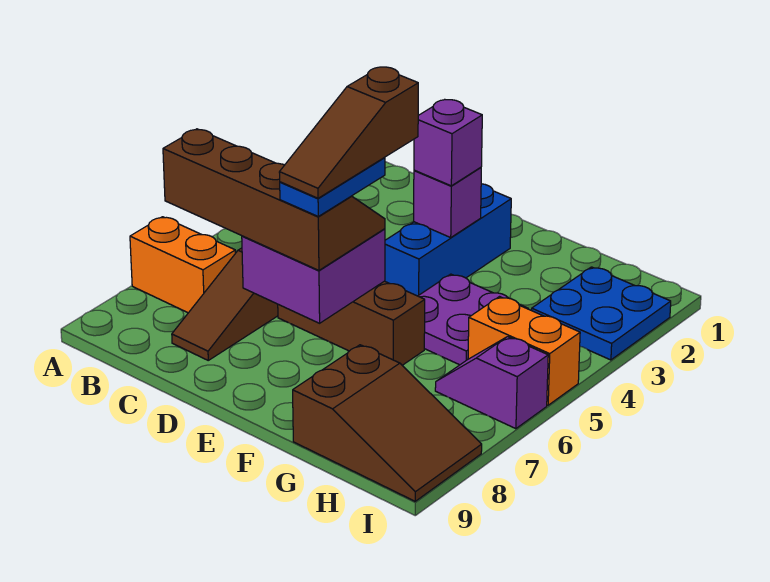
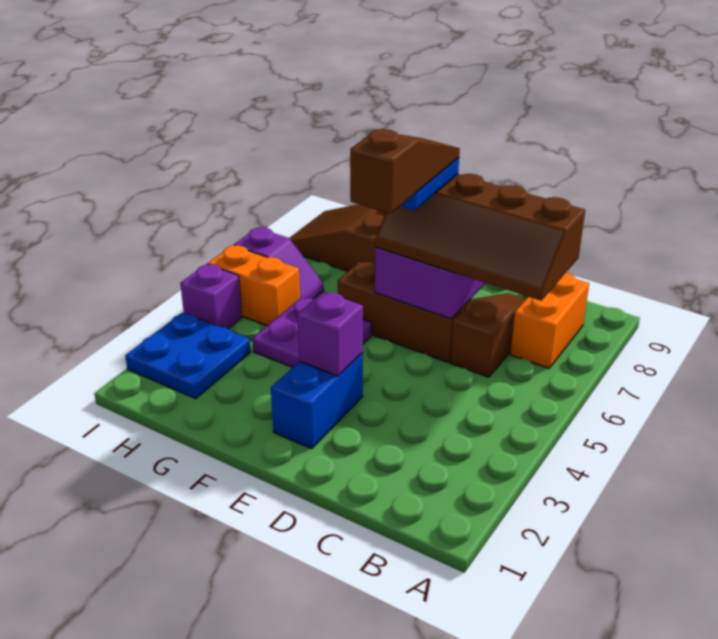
orange 1x2 brick [130,217,235,313] -> orange 1x2 brick turned to [511,273,589,368]
blue 1x3 brick [385,184,511,296] -> blue 1x2 brick [271,353,363,449]
purple 1x1 brick [414,100,482,186] -> purple 1x1 brick moved to [180,264,242,329]

